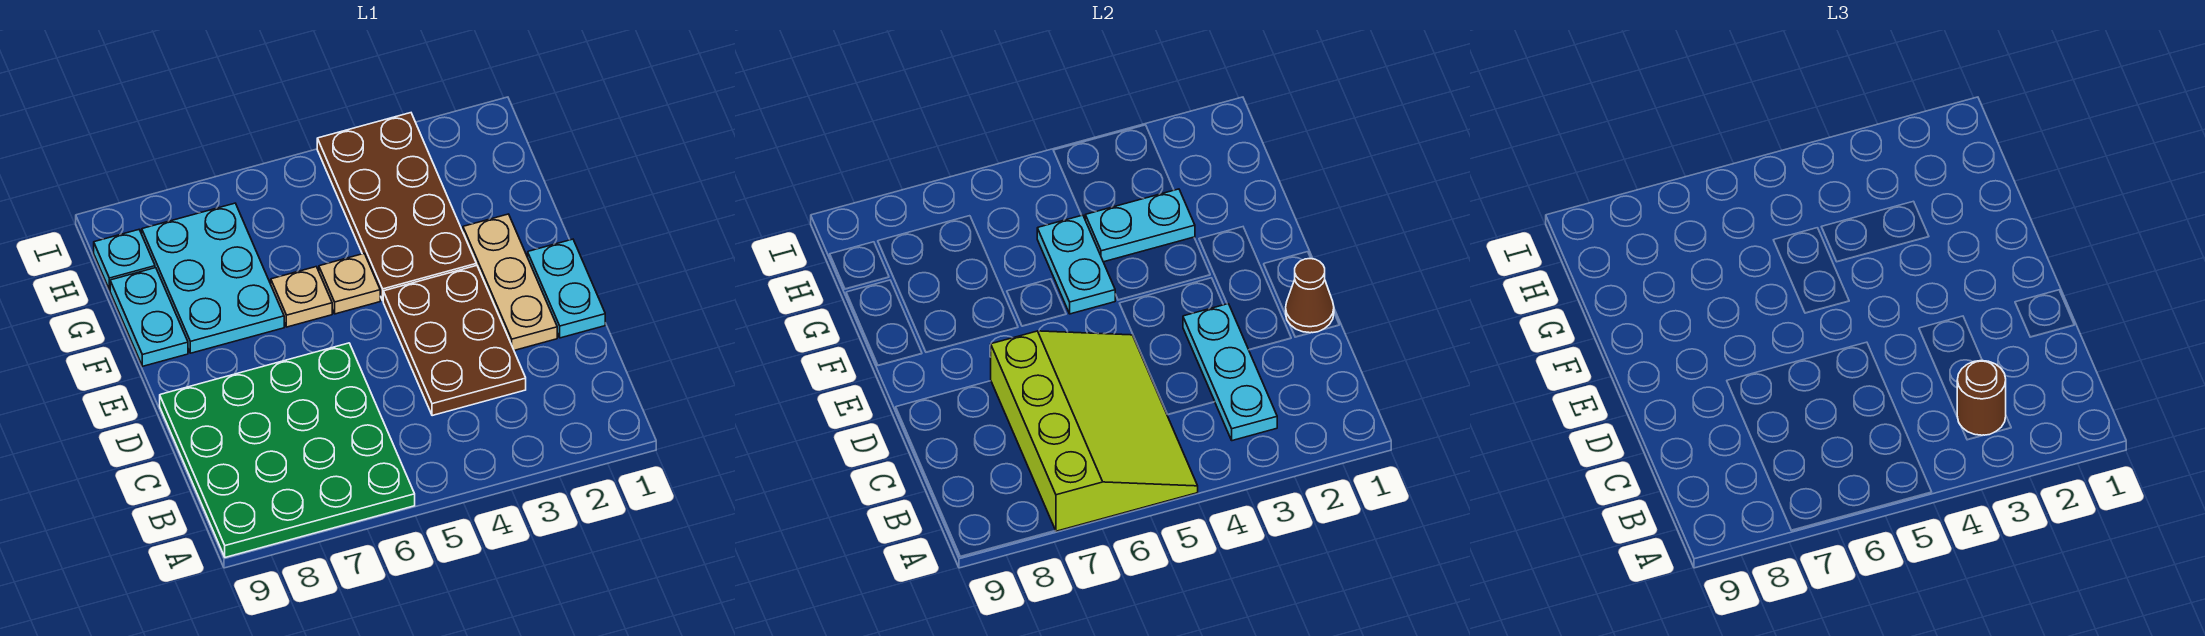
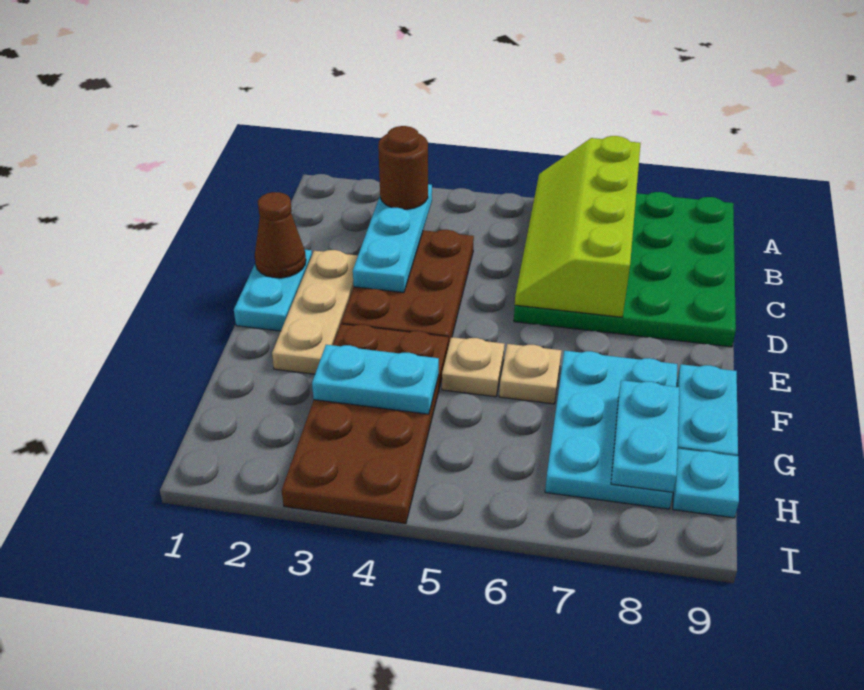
lime 3x4 slope [991,331,1198,531] -> lime 2x4 slope [515,136,641,317]
cyan 1x2 plate [1037,215,1116,314] -> cyan 1x2 plate moved to [611,380,679,492]

